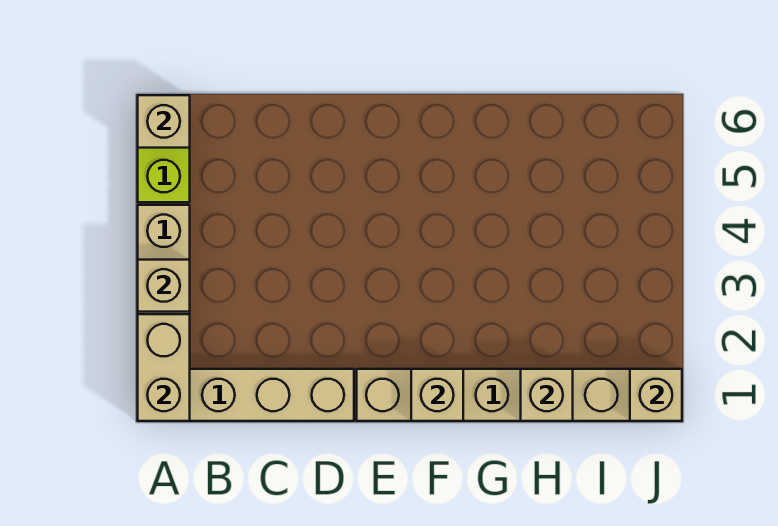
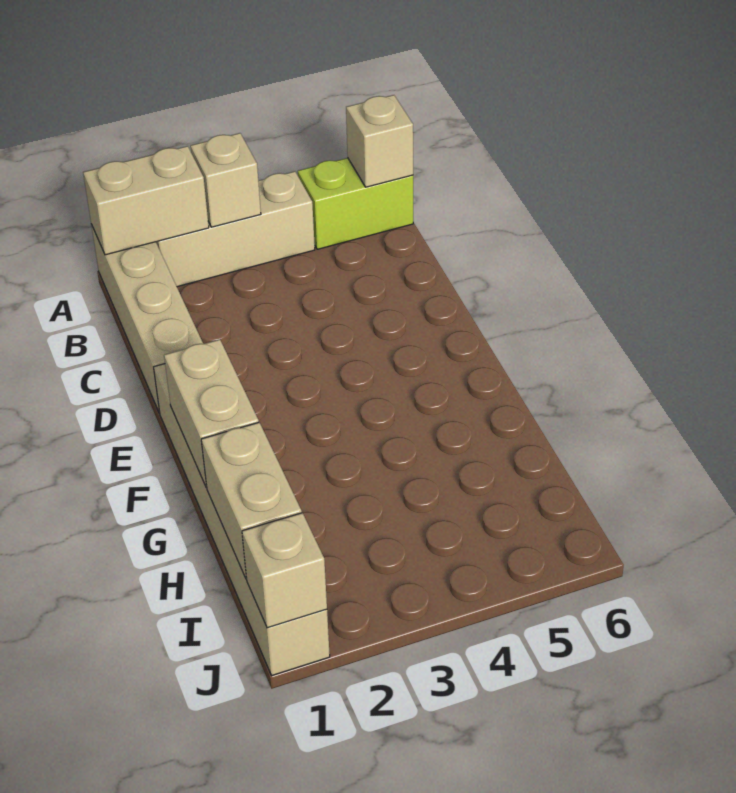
tan 1x1 brick [411,369,463,421] -> tan 1x2 brick [164,339,259,488]
tan 1x1 brick [521,369,573,421] -> tan 1x2 brick [201,422,302,579]

